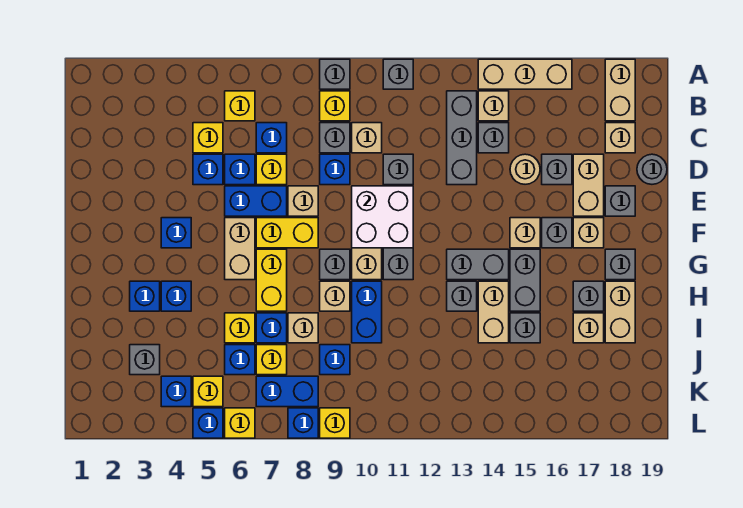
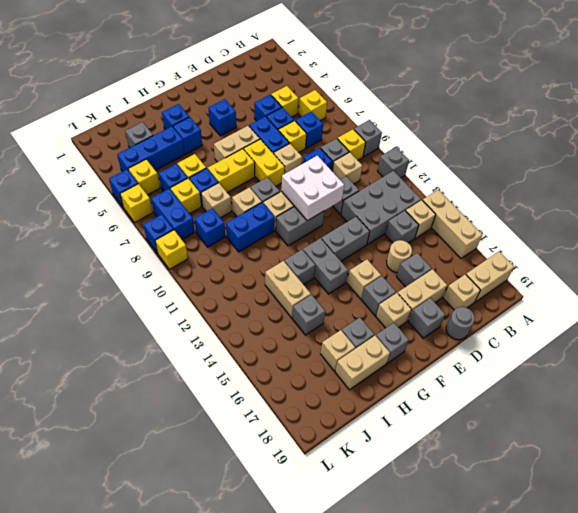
grey 1x3 brick [447,91,477,185] -> grey 2x3 brick [341,171,421,244]
grey 1x2 brick [510,249,540,311] -> grey 1x2 brick moved to [321,216,370,261]
tan 1x2 brick [478,281,509,343] -> tan 1x2 brick turned to [265,261,311,318]
blue 1x1 brick [161,376,191,407] -> blue 1x3 brick [117,126,185,172]

